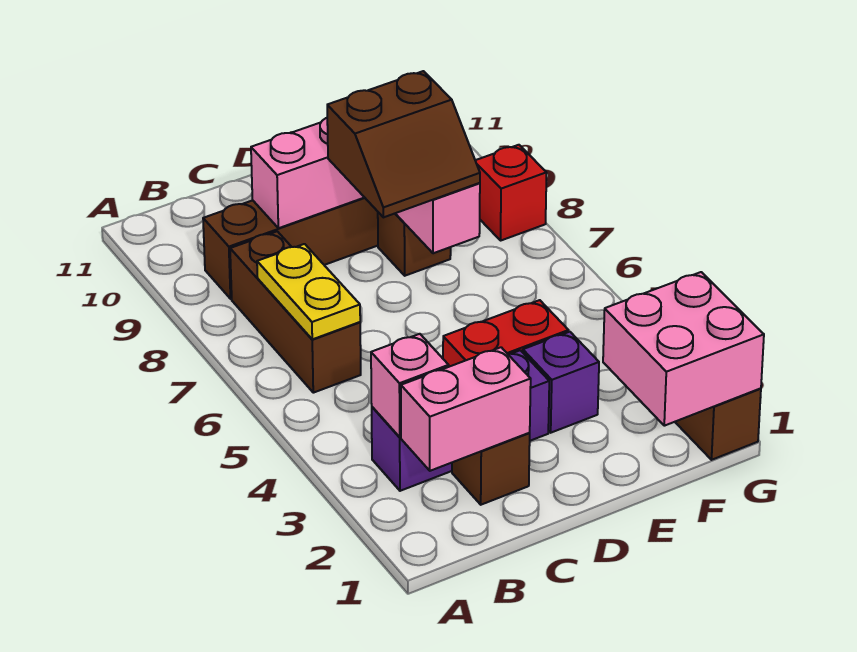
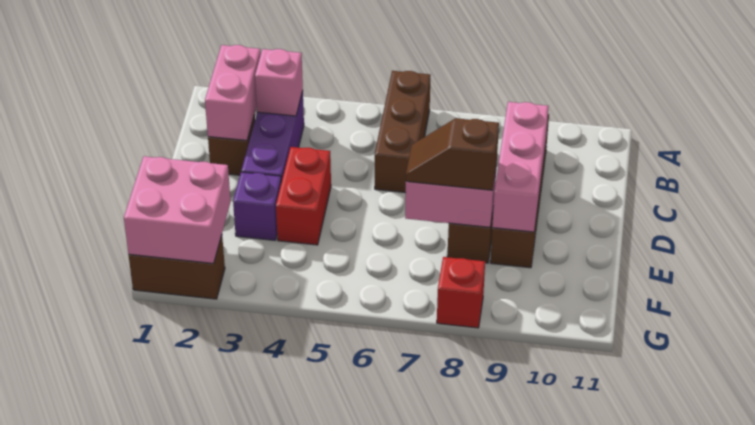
brown 1x3 brick [230,231,361,393] -> brown 1x3 brick turned to [375,71,430,193]
yellow 1x2 plate [257,244,360,339] -> none
brown 2x2 slope [327,71,480,217] -> brown 1x2 slope [406,118,499,190]

